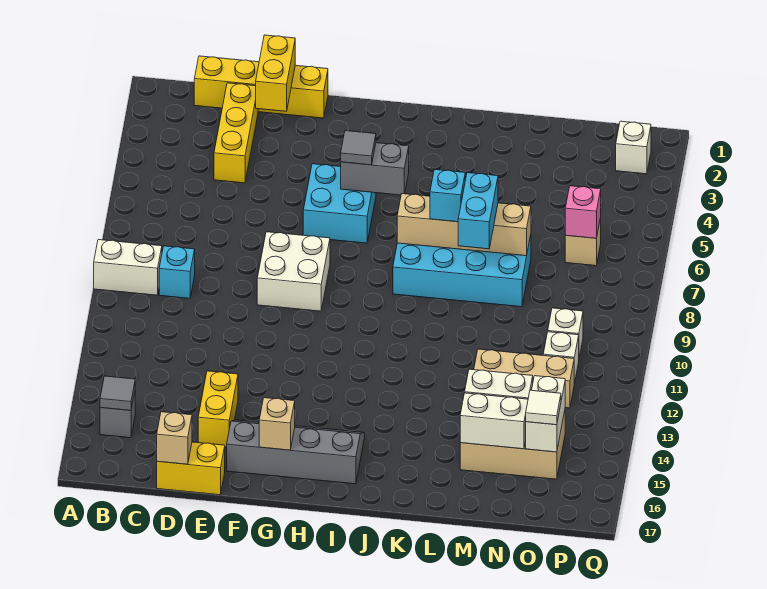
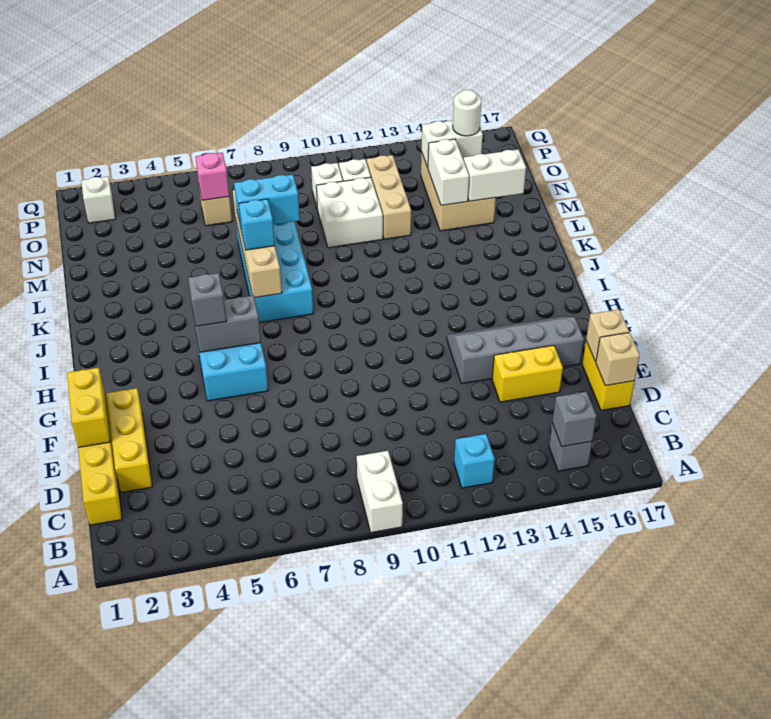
grey 1x1 tile [100,376,135,410] -> grey 1x1 brick [552,392,597,447]
cyan 1x1 brick [159,246,195,298] -> cyan 1x1 brick moved to [454,434,495,488]
yellow 1x3 brick [214,83,258,183] -> yellow 1x3 brick turned to [106,388,152,492]
yellow 1x2 brick [256,35,295,111] -> yellow 1x2 brick turned to [67,368,110,447]
white 2x2 brick [257,232,330,311] -> white 2x2 brick moved to [316,177,383,248]
grey 2x4 slope [227,420,365,484] -> grey 2x4 slope turned to [447,316,584,384]
tan 1x1 brick [259,398,295,450] -> tan 1x1 brick moved to [586,309,629,362]
grey 1x2 brick [341,143,409,195] -> grey 1x2 brick turned to [193,295,261,352]
grey 1x1 tile [341,131,376,165] -> grey 1x1 brick [188,273,226,326]
white 1x2 brick [460,393,528,449] -> white 1x2 brick turned to [464,150,526,201]
white 1x1 tile [526,390,561,425] -> white 1x1 round brick [453,90,481,136]

